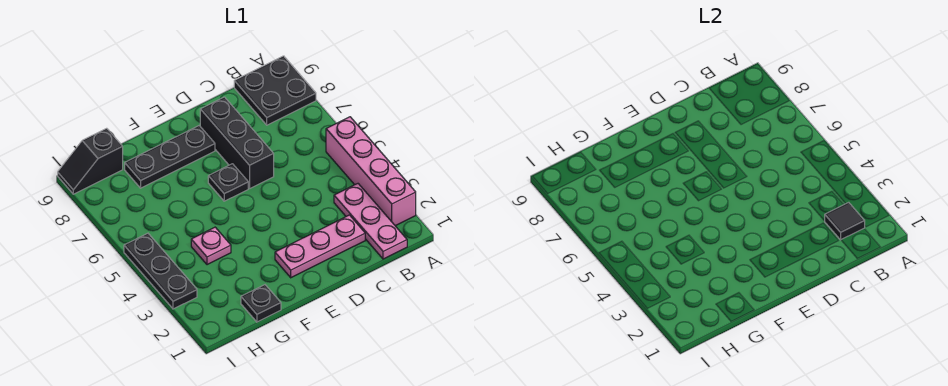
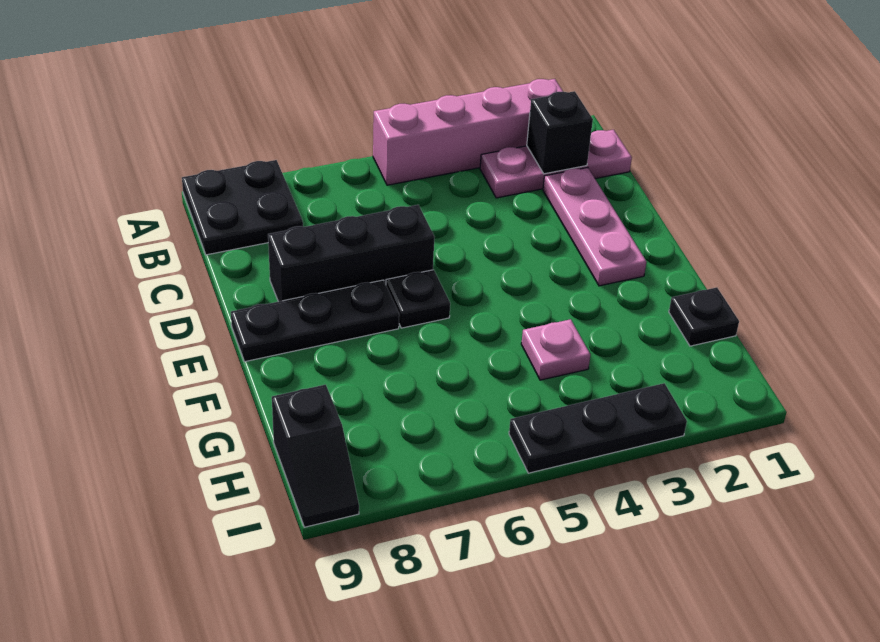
black 1x1 tile [825,202,865,240] -> black 1x1 brick [527,91,593,174]
black 1x3 plate [125,126,215,188] -> black 1x3 plate turned to [231,280,399,362]

